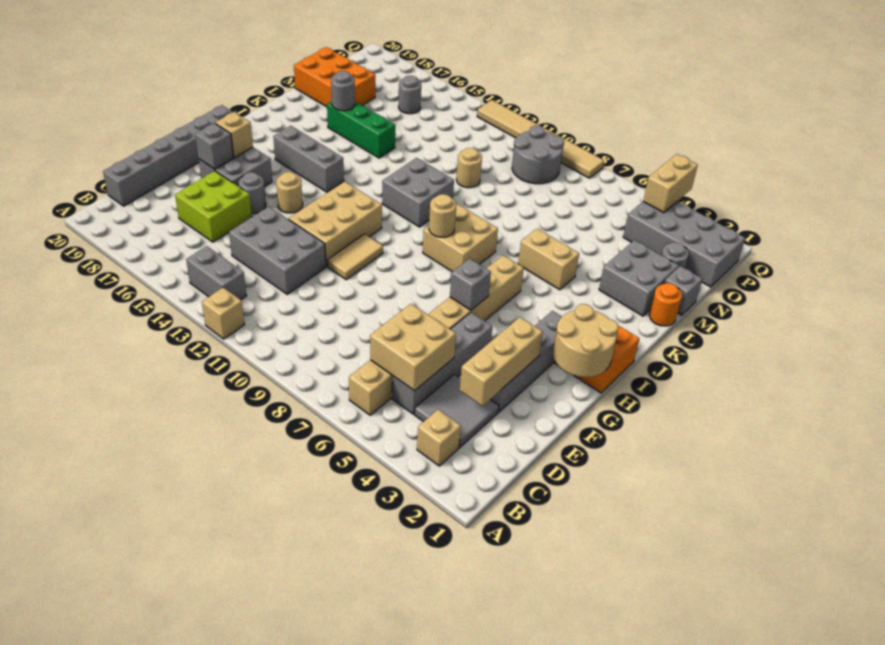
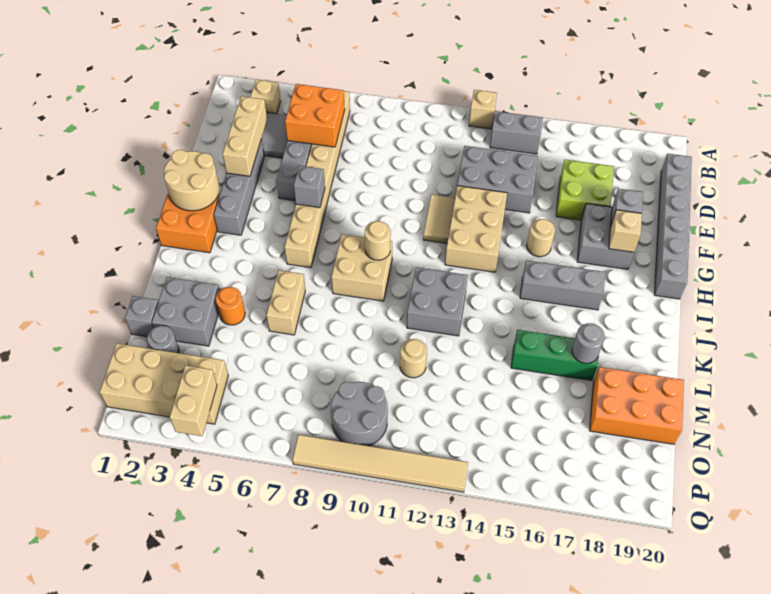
tan 2x2 brick [370,304,456,391] -> orange 2x2 brick [285,84,345,147]
grey 1x1 round brick [239,172,266,214] -> none
tan 1x2 brick [518,229,579,290] -> tan 1x2 brick turned to [266,270,305,335]
orange 1x1 round brick [649,283,682,326] -> orange 1x1 round brick moved to [216,287,245,325]
grey 2x4 brick [623,201,745,287] -> tan 2x4 brick [100,344,228,424]
grey 1x1 round brick [399,76,421,114] -> none

